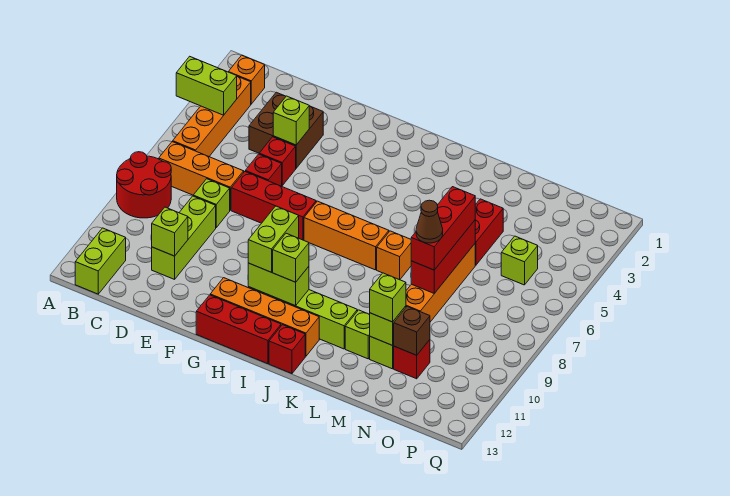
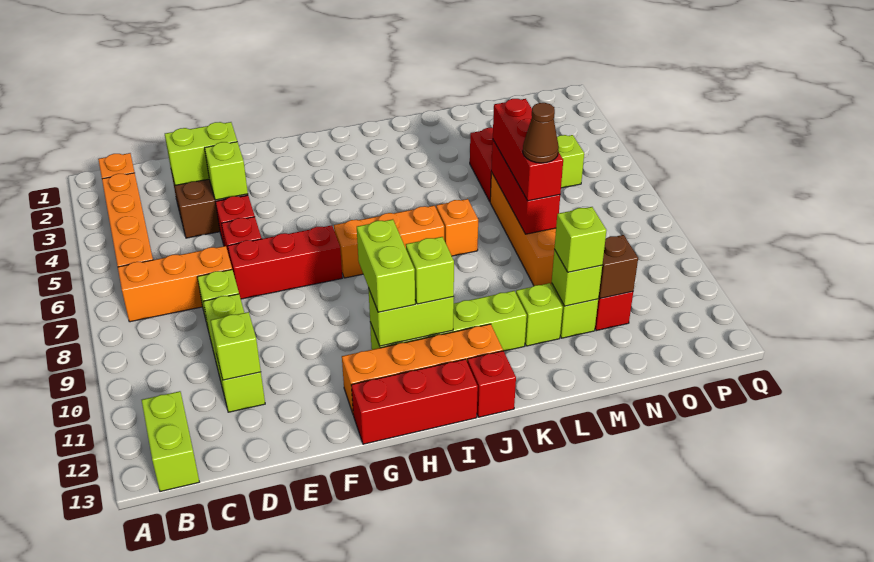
lime 1x2 brick [176,56,237,115] -> lime 1x2 brick moved to [165,122,237,185]
red 2x2 round brick [117,152,171,218] -> none

